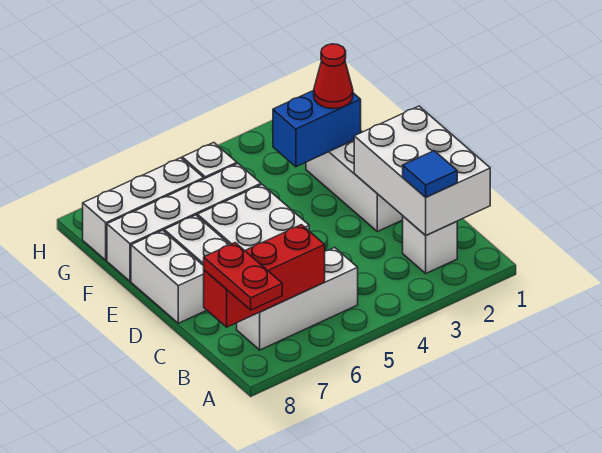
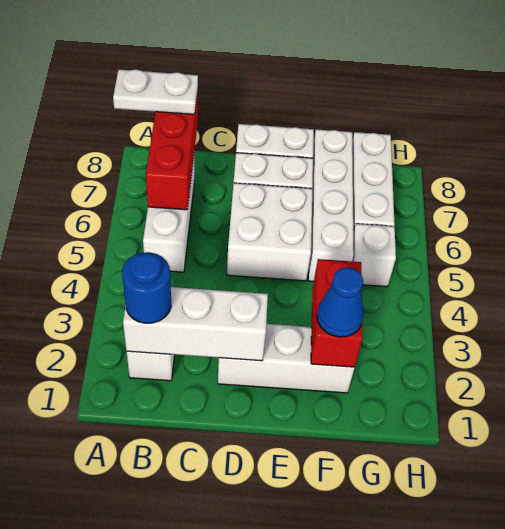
red 1x2 plate [204,243,282,310] -> white 1x2 plate [113,69,198,114]
white 2x3 brick [354,106,490,235] -> white 1x3 brick [123,287,268,361]
blue 1x1 tile [403,151,457,197] -> blue 1x1 round brick [122,252,171,323]
blue 1x2 brick [273,90,361,167] -> red 1x2 brick [311,259,363,367]
red 1x1 cone [314,44,353,109] -> blue 1x1 cone [317,267,364,337]

